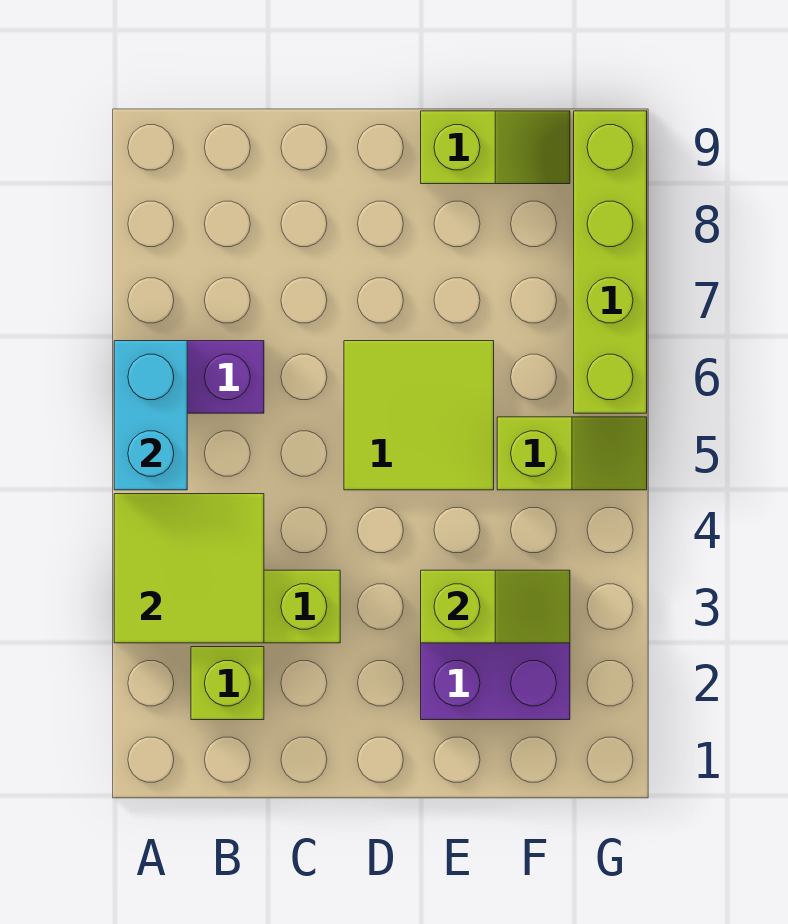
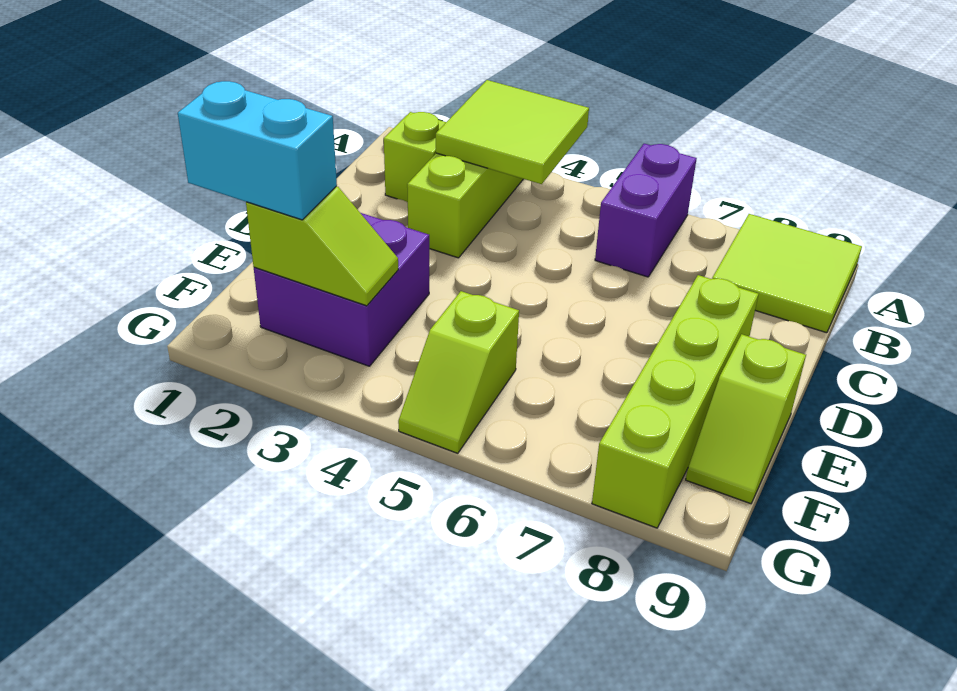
cyan 1x2 brick [114,341,187,490] -> cyan 1x2 brick moved to [178,81,337,220]
lime 2x2 tile [344,341,494,490] -> lime 2x2 tile moved to [712,214,862,333]
lime 1x2 slope [421,570,570,643] -> lime 1x2 slope turned to [246,186,398,306]
lime 1x4 brick [574,111,647,413] -> lime 1x4 brick turned to [592,275,758,528]

